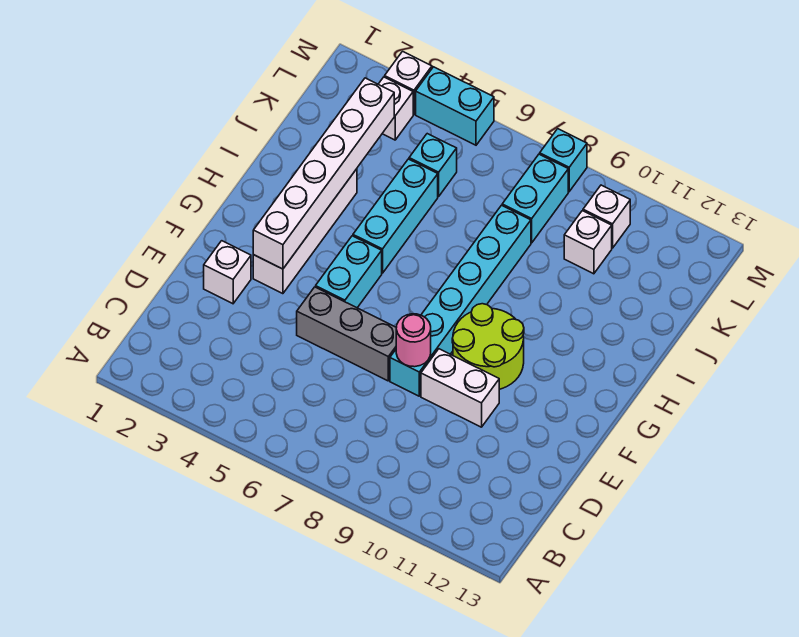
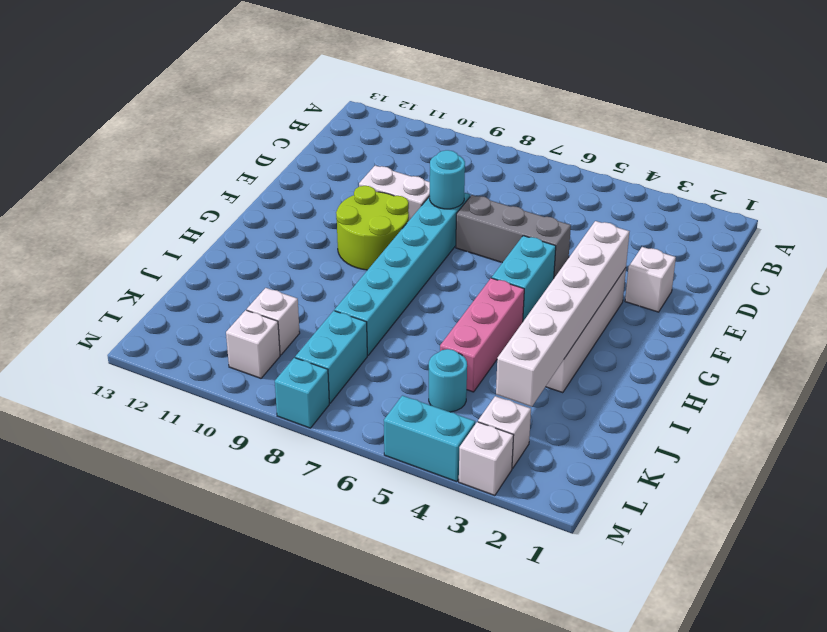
pink 1x1 round brick [396,314,431,367] -> cyan 1x1 round brick [430,150,465,209]
cyan 1x3 brick [353,159,438,273] -> pink 1x3 brick [440,278,524,392]
cyan 1x1 brick [409,134,457,196] -> cyan 1x1 round brick [429,349,467,412]

